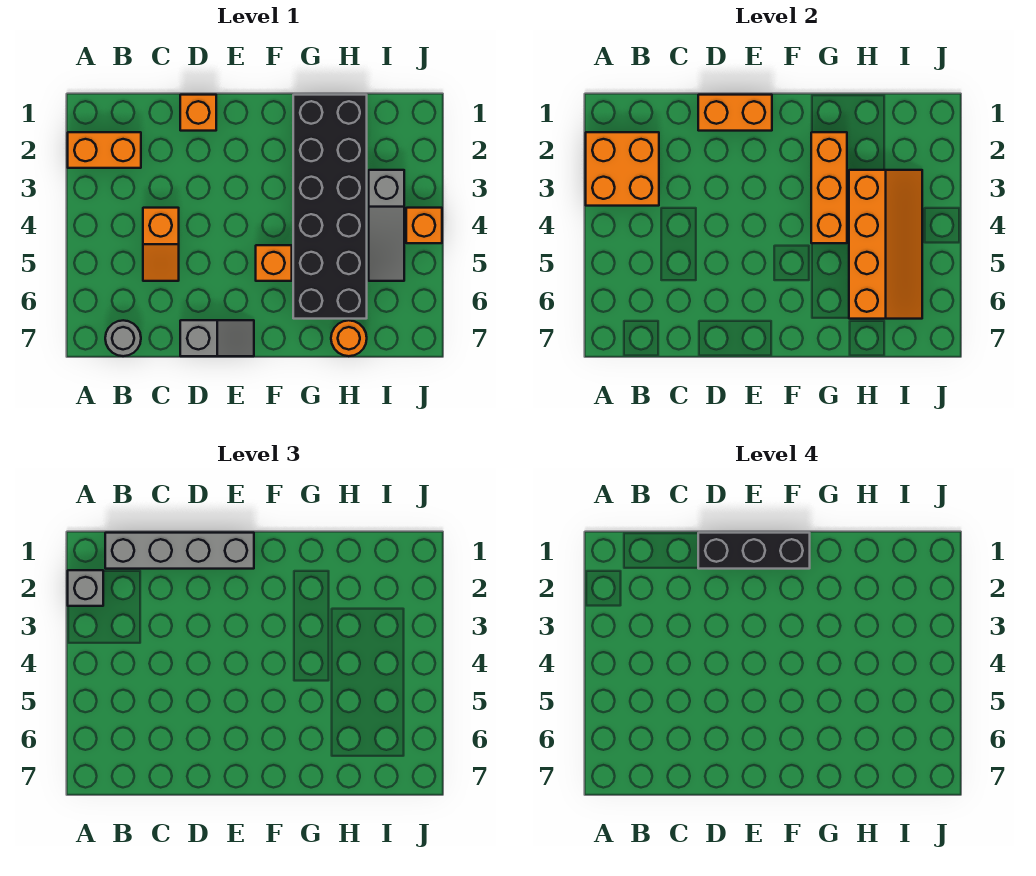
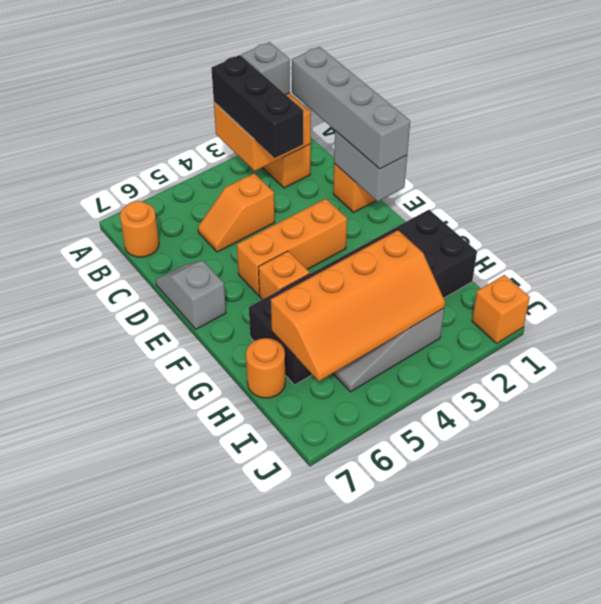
grey 1x1 round brick [105,320,141,356] -> orange 1x1 round brick [120,201,159,257]
orange 1x2 brick [698,95,772,131] -> grey 1x2 brick [334,131,407,202]
black 1x3 brick [698,533,810,569] -> black 1x3 brick moved to [211,55,303,158]
grey 1x2 slope [180,320,254,356] -> grey 1x2 slope turned to [156,261,226,329]
orange 1x3 brick [811,132,847,243] -> orange 1x3 brick moved to [237,199,347,295]
orange 1x1 brick [406,208,442,243] -> orange 1x1 brick moved to [472,275,530,344]

